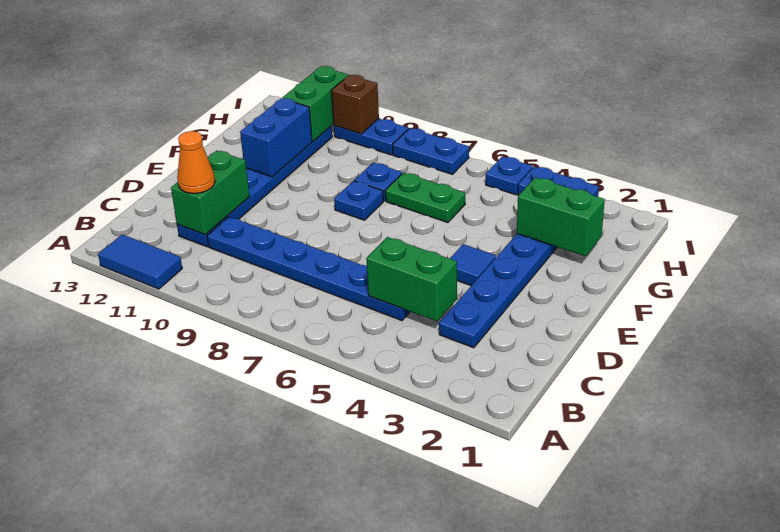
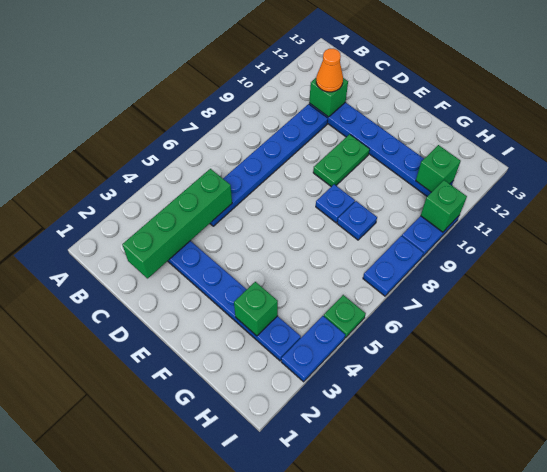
blue 1x2 tile [98,234,182,289] -> none
green 1x2 brick [366,237,457,321] -> green 1x4 brick [122,169,232,279]
green 1x2 brick [171,151,250,235] -> green 1x1 brick [309,78,348,117]
blue 1x1 tile [450,244,496,286] -> none
blue 1x2 brick [240,98,312,177] -> none
green 1x2 brick [517,177,605,256] -> green 1x1 brick [234,282,278,336]
green 1x2 plate [385,173,465,223] -> green 1x2 plate moved to [313,134,370,187]
green 1x2 brick [282,66,348,141] -> green 1x1 brick [416,145,461,192]
blue 1x1 plate [486,157,533,195] -> green 1x1 plate [324,295,366,338]
brown 1x1 brick [331,75,379,134] -> green 1x1 brick [421,180,467,232]

